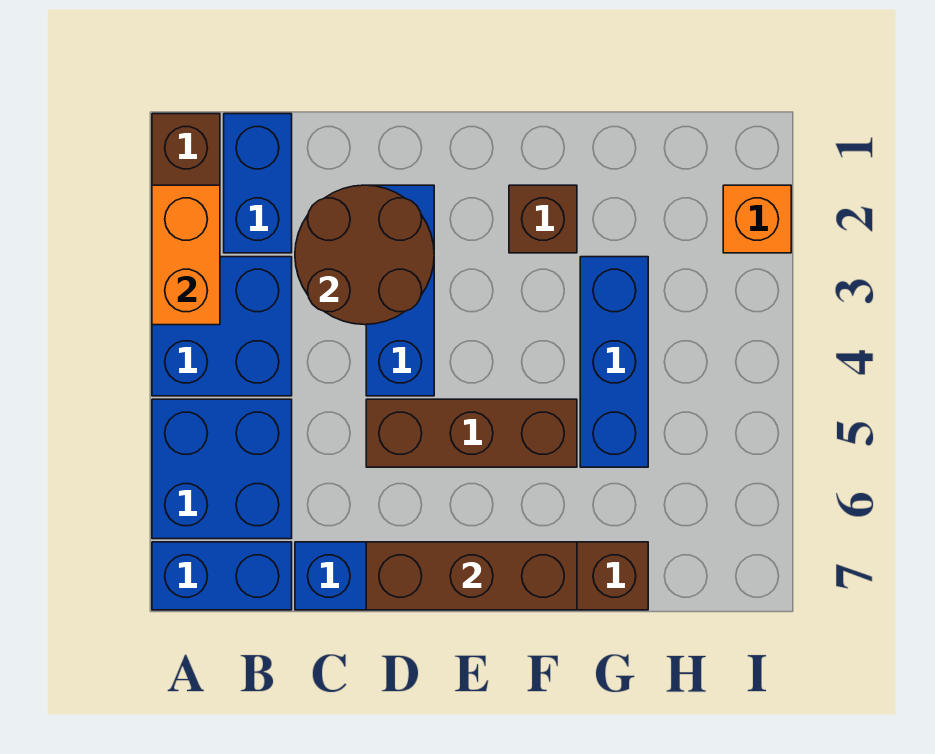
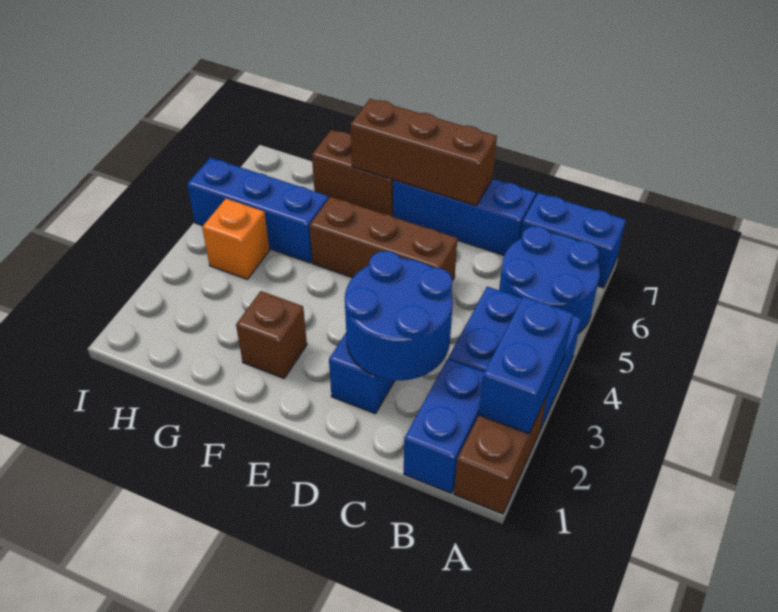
orange 1x2 brick [152,185,220,325] -> blue 1x2 brick [479,296,573,434]
blue 2x2 brick [152,399,292,539] -> blue 2x2 round brick [499,226,600,333]
brown 2x2 round brick [295,185,434,325] -> blue 2x2 round brick [345,251,453,381]
blue 1x3 brick [580,257,648,467] -> blue 1x3 brick turned to [187,158,329,263]
orange 1x1 brick [723,185,791,253] -> orange 1x1 brick moved to [202,199,269,279]

